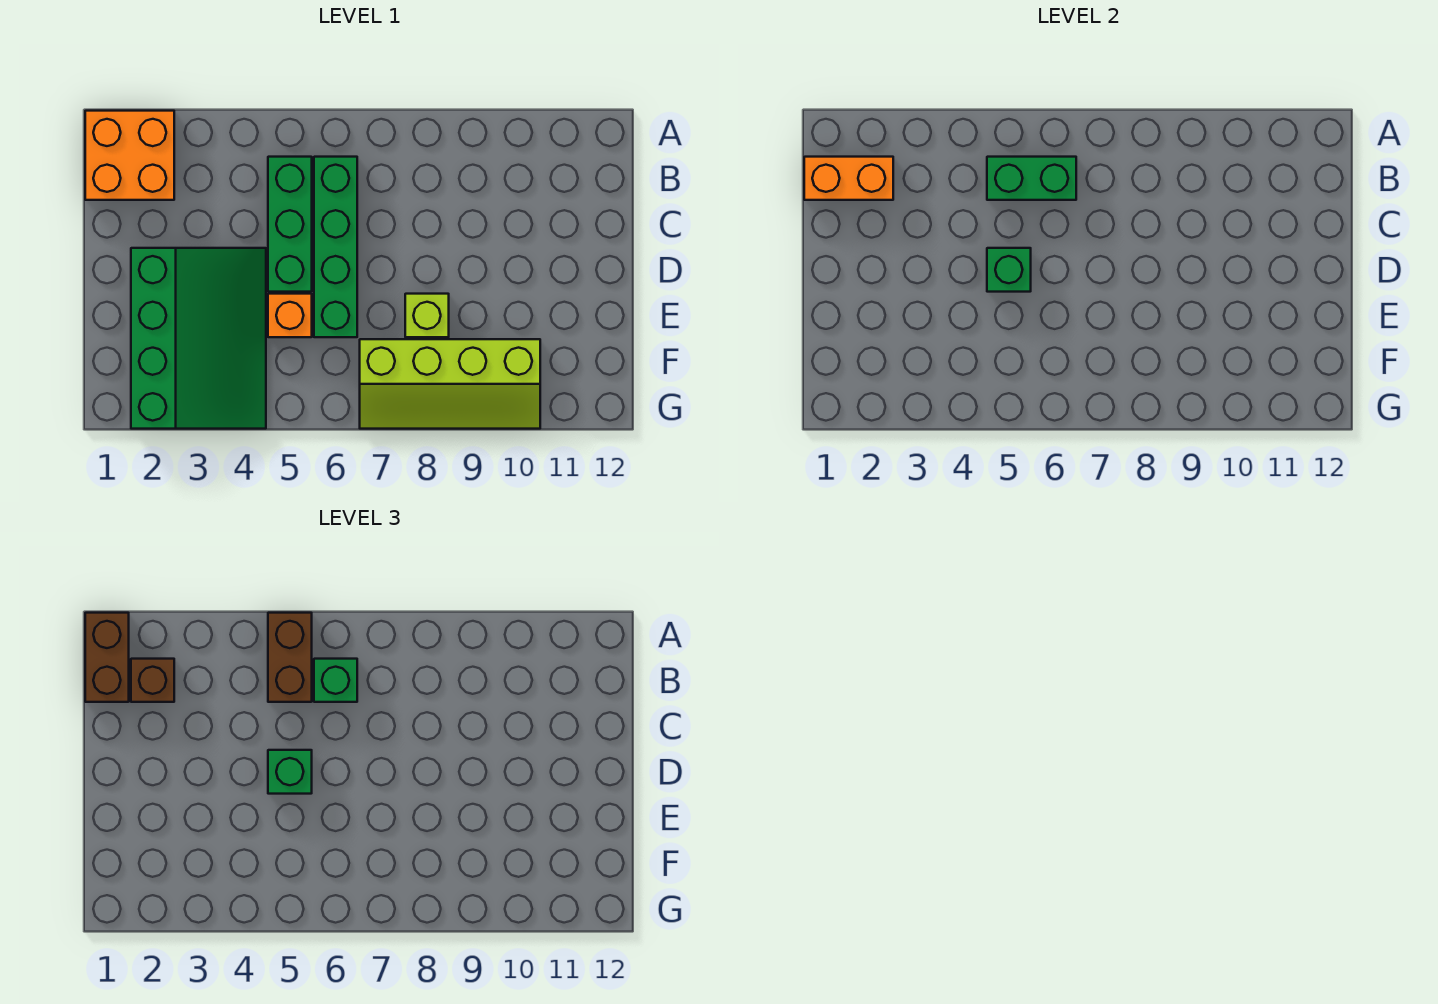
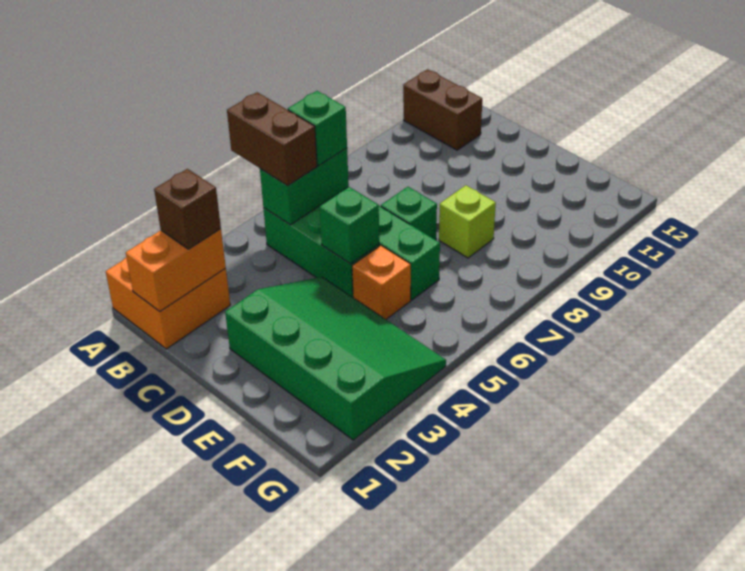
brown 1x2 brick [85,613,129,702] -> brown 1x2 brick moved to [403,69,482,150]
green 1x1 brick [268,750,312,794] -> green 1x1 brick moved to [381,187,437,240]
lime 2x4 slope [360,339,540,429] -> none

